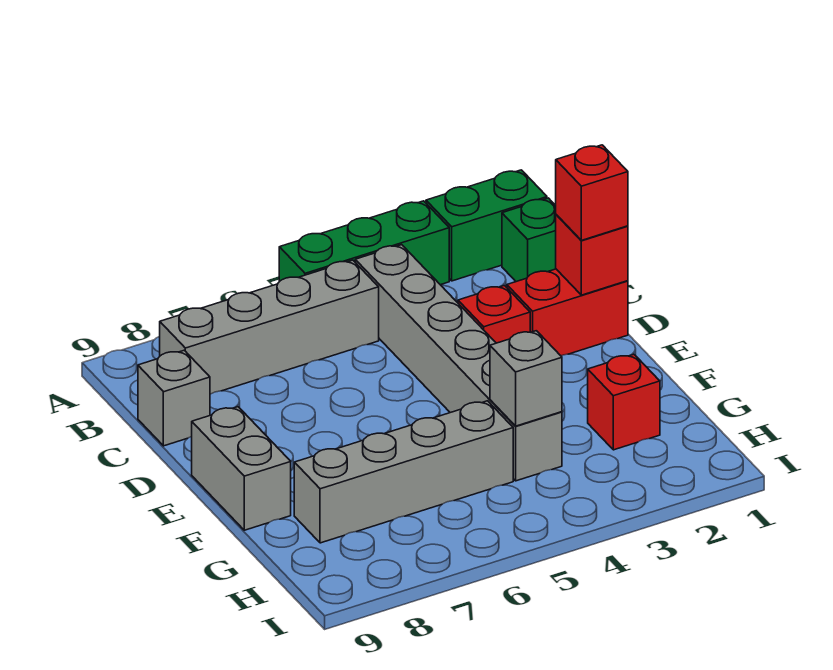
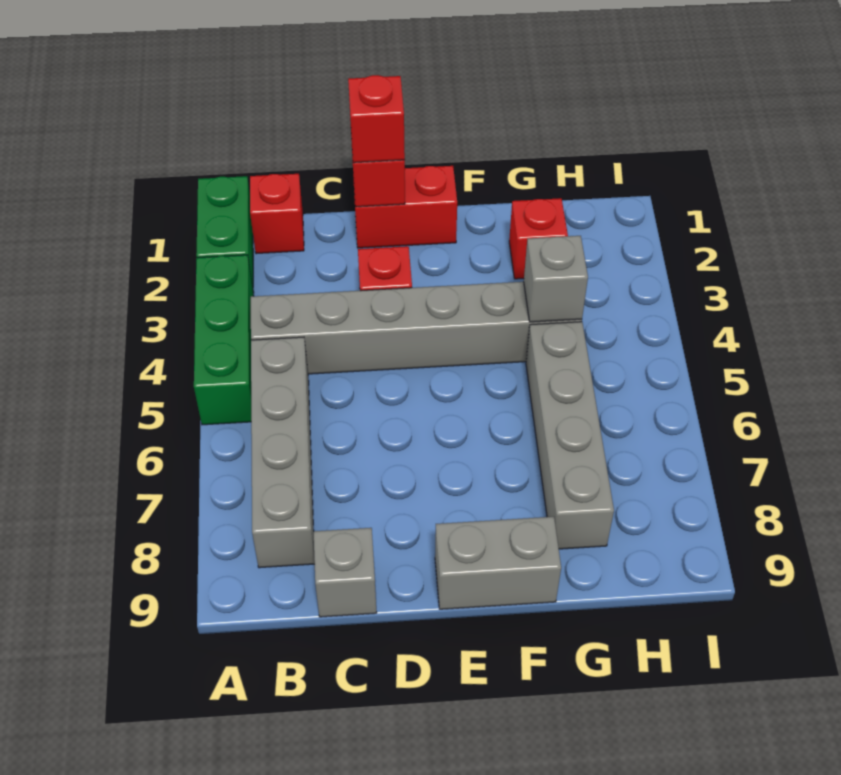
green 1x1 brick [502,198,556,282] -> red 1x1 brick [250,174,304,254]
red 1x2 brick [507,269,628,356] -> red 1x2 brick turned to [353,166,457,248]

